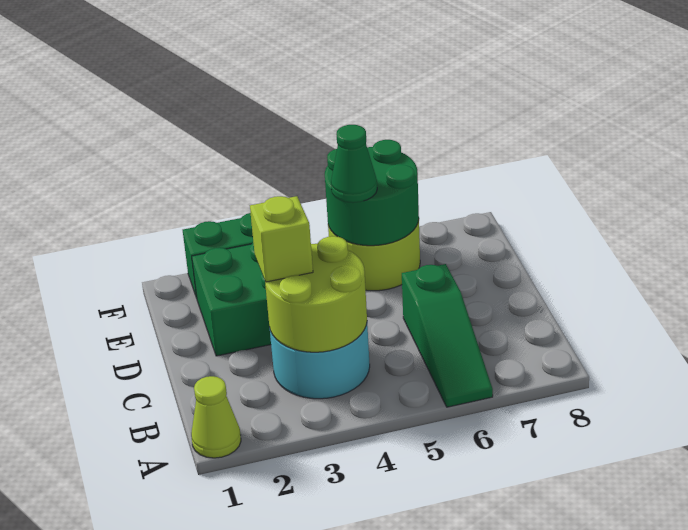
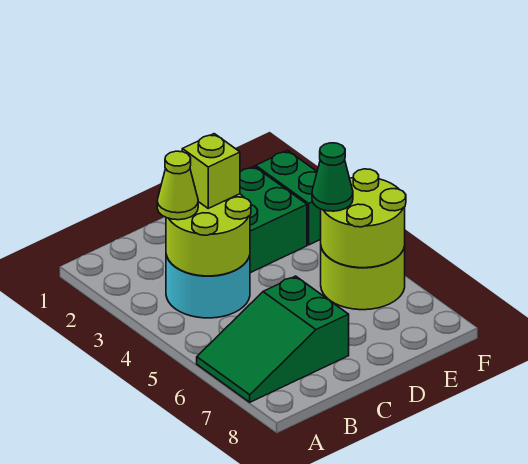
lime 1x1 cone [191,376,241,458] -> lime 1x1 cone moved to [157,151,198,220]
green 1x3 slope [402,264,493,407] -> green 2x3 slope [197,276,349,402]
green 2x2 round brick [325,140,419,246] -> lime 2x2 round brick [321,169,406,268]

